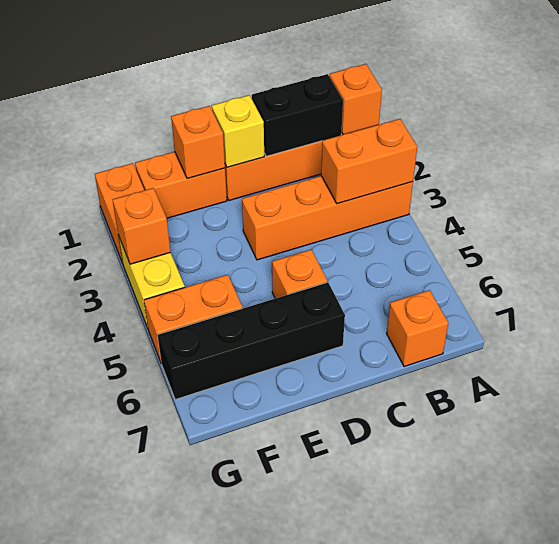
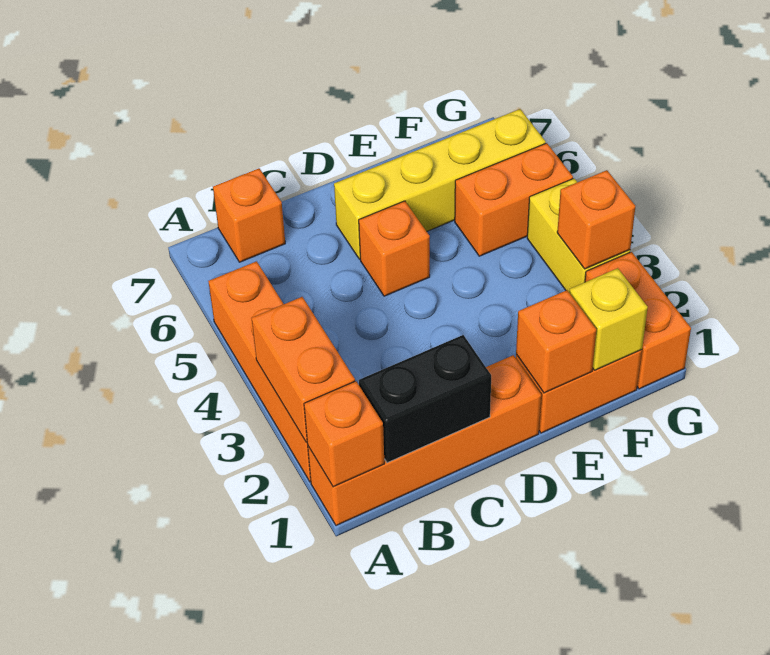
orange 1x4 brick [242,176,413,260] -> orange 1x4 brick turned to [208,261,311,482]
orange 1x2 brick [321,119,417,204] -> orange 1x2 brick turned to [252,297,355,442]
yellow 1x1 brick [212,95,264,167] -> yellow 1x1 brick moved to [569,268,648,370]
black 1x4 brick [158,282,345,400] -> yellow 1x4 brick [334,109,546,259]

